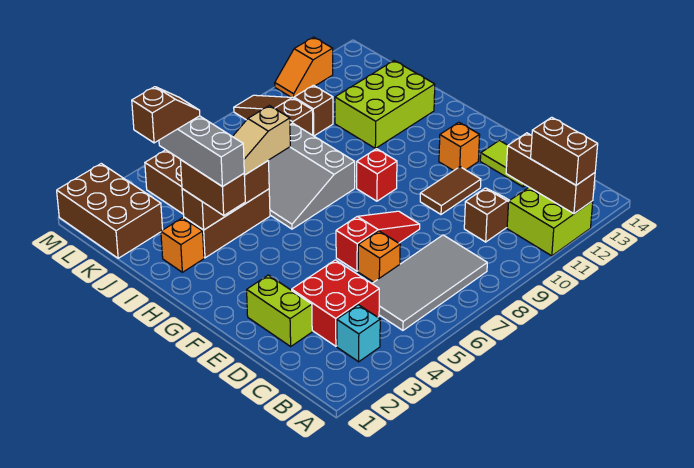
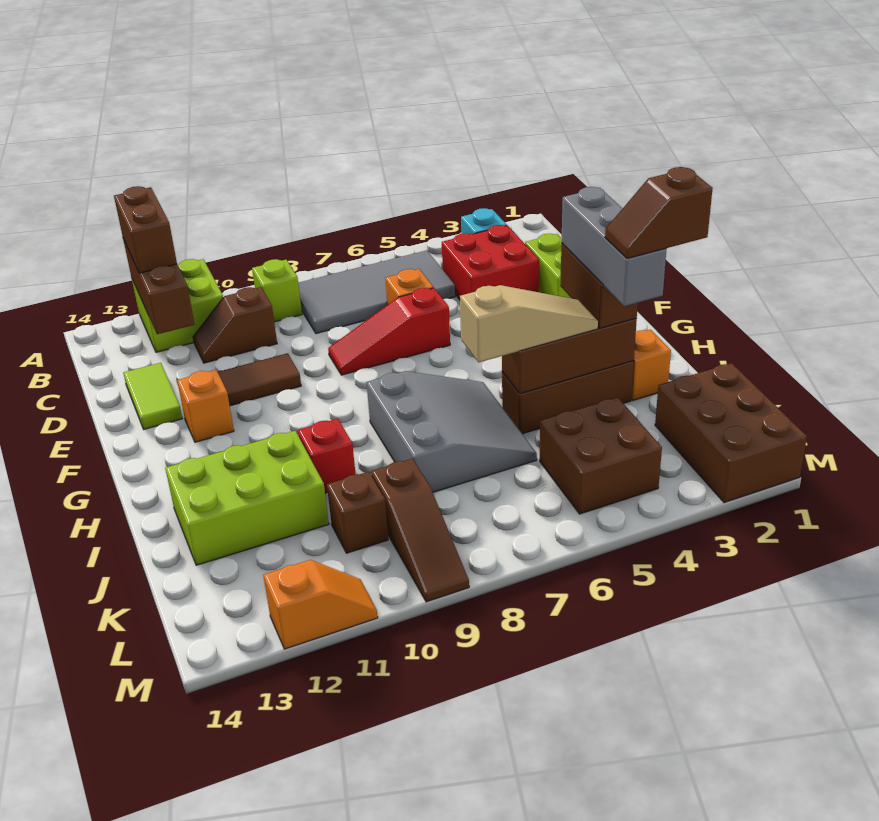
none -> lime 1x1 brick [252,259,302,322]
red 1x1 brick [357,149,397,201] -> red 1x1 brick moved to [298,419,356,493]

